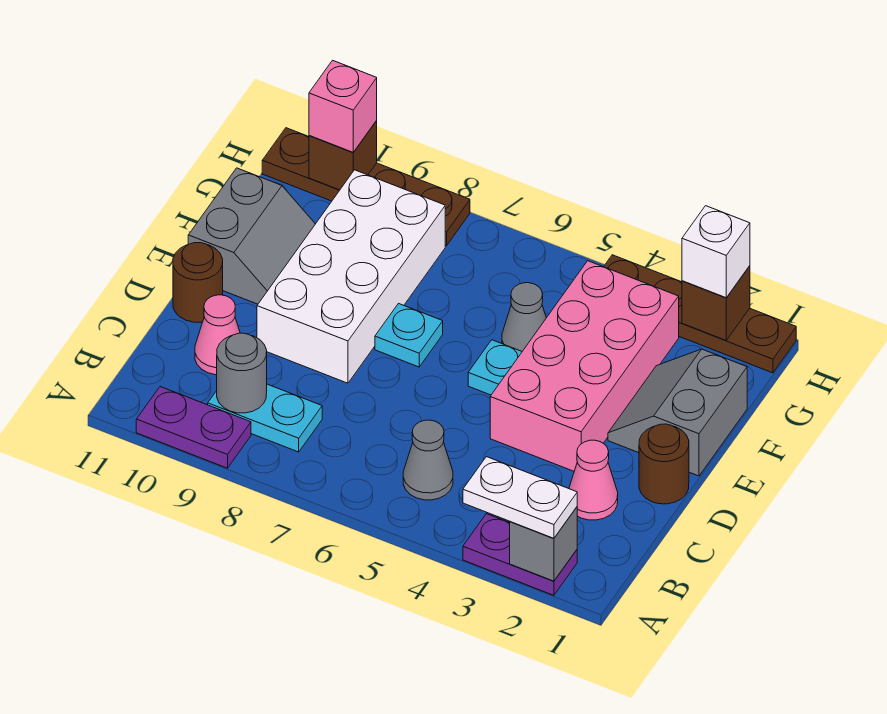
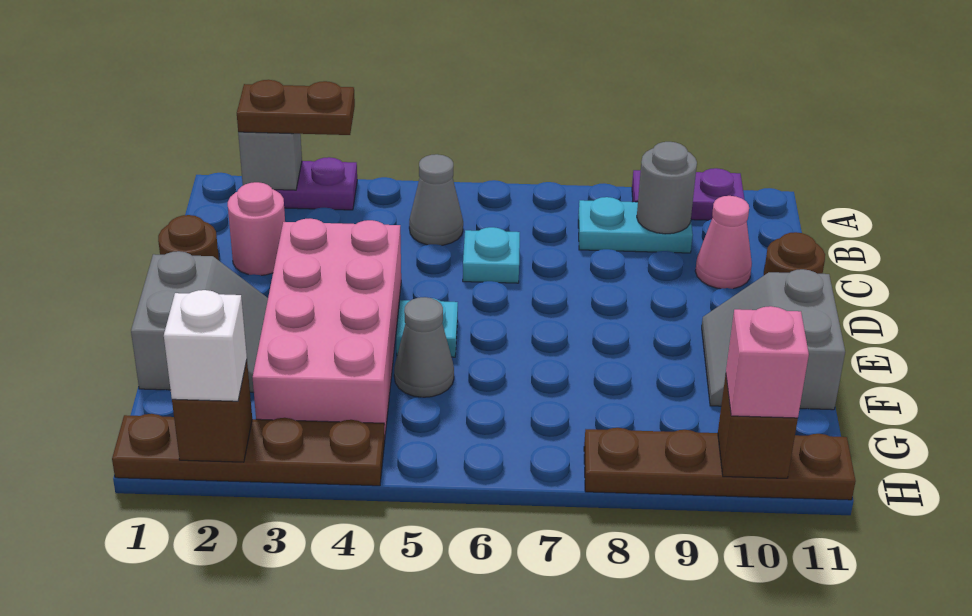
white 1x2 plate [463,457,577,539] -> brown 1x2 plate [237,80,355,135]
pink 1x1 cone [569,440,618,520] -> pink 1x1 round brick [228,182,285,275]
white 2x4 brick [257,170,445,383] -> none
cyan 1x1 plate [375,304,443,367] -> cyan 1x1 plate moved to [463,227,520,283]

